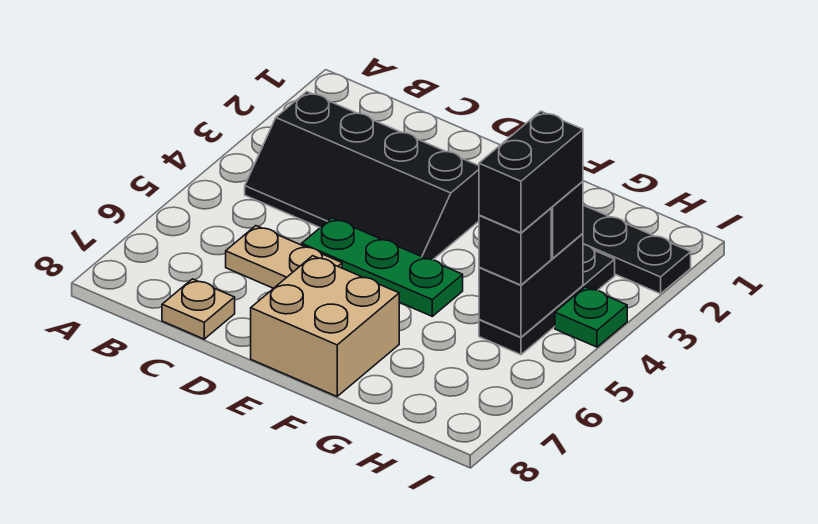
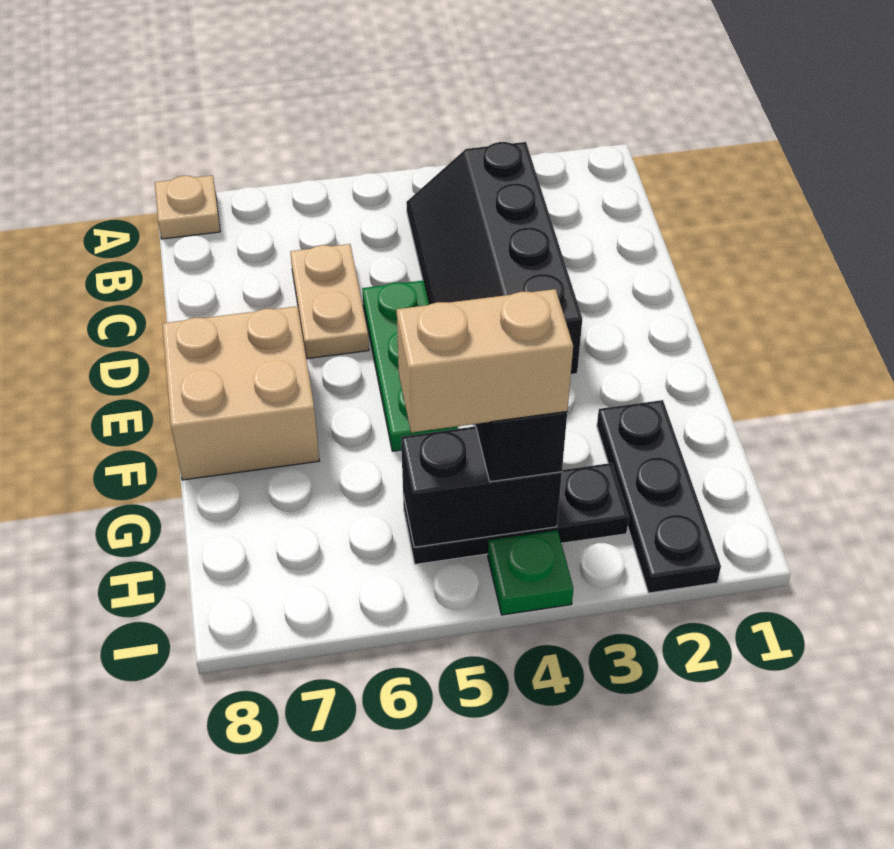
tan 1x1 plate [162,279,235,339] -> tan 1x1 plate moved to [155,175,220,239]
black 1x2 brick [479,111,583,233] -> tan 1x2 brick [397,289,573,433]
black 1x1 brick [479,208,551,285] -> none

